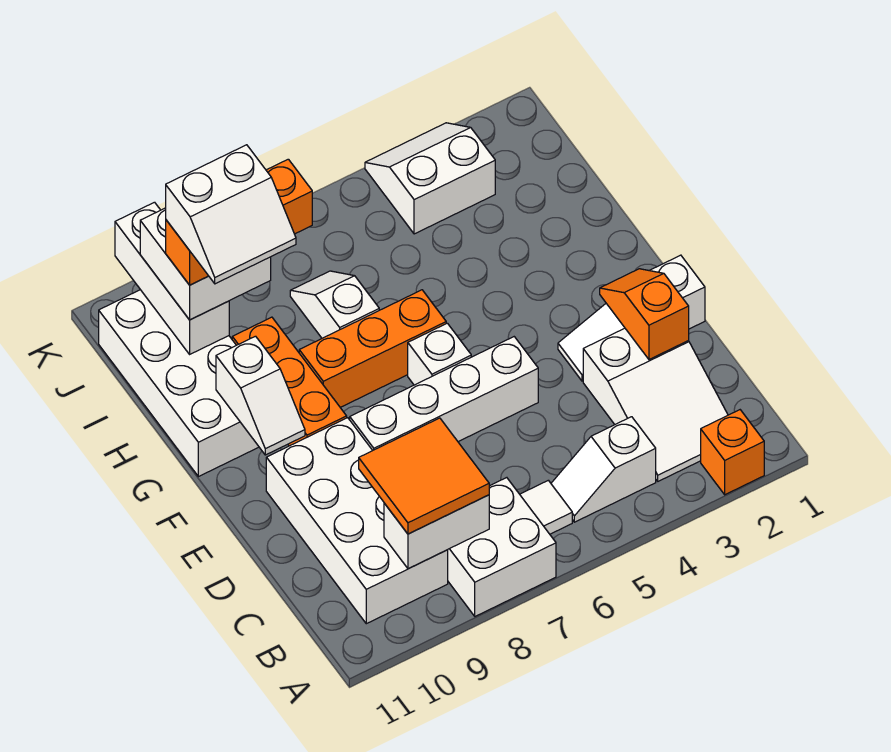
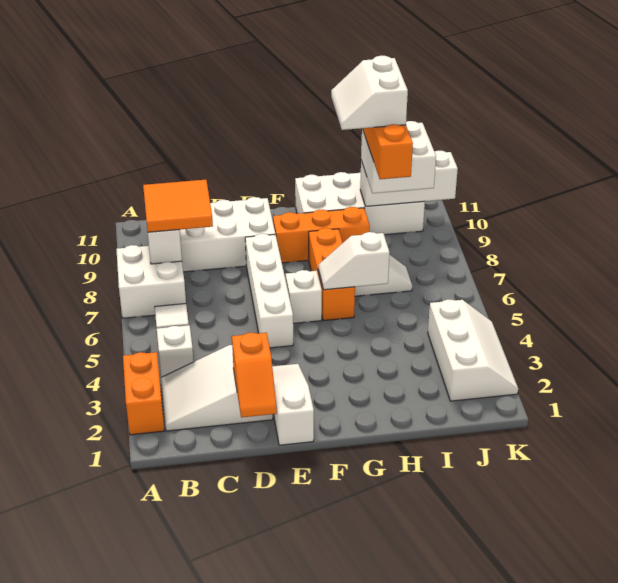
orange 1x1 brick [701,410,764,495] -> orange 1x2 brick [123,352,164,435]
orange 1x2 slope [600,269,689,359] -> orange 1x2 slope turned to [232,333,277,418]
white 1x2 slope [216,336,305,455] -> white 1x2 slope moved to [318,232,390,290]
white 2x2 slope [365,123,495,234] -> white 2x3 slope [428,300,518,401]

